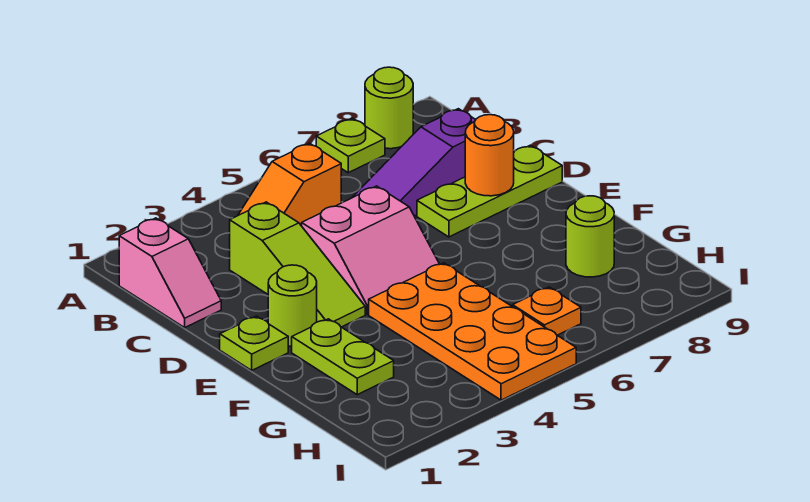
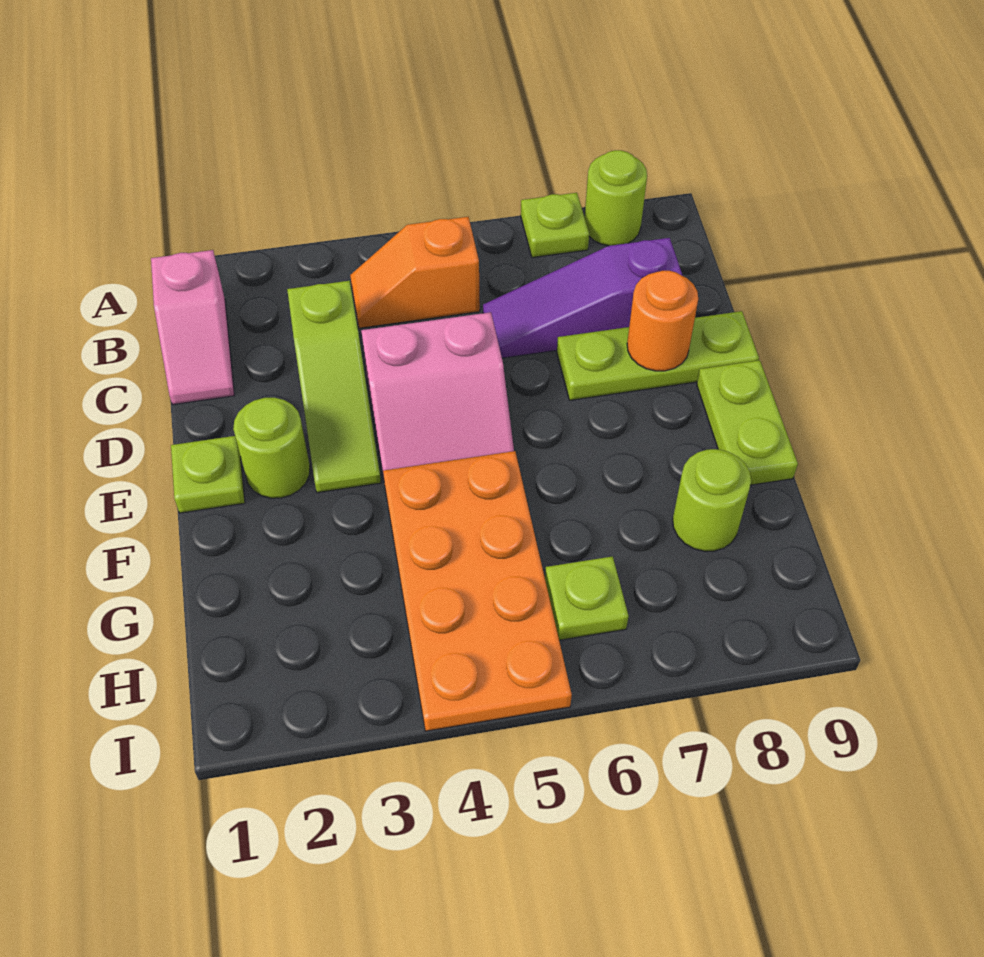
lime 1x2 plate [292,319,394,395] -> lime 1x2 plate moved to [697,360,798,485]
orange 1x1 plate [513,287,581,335] -> lime 1x1 plate [545,557,629,640]

